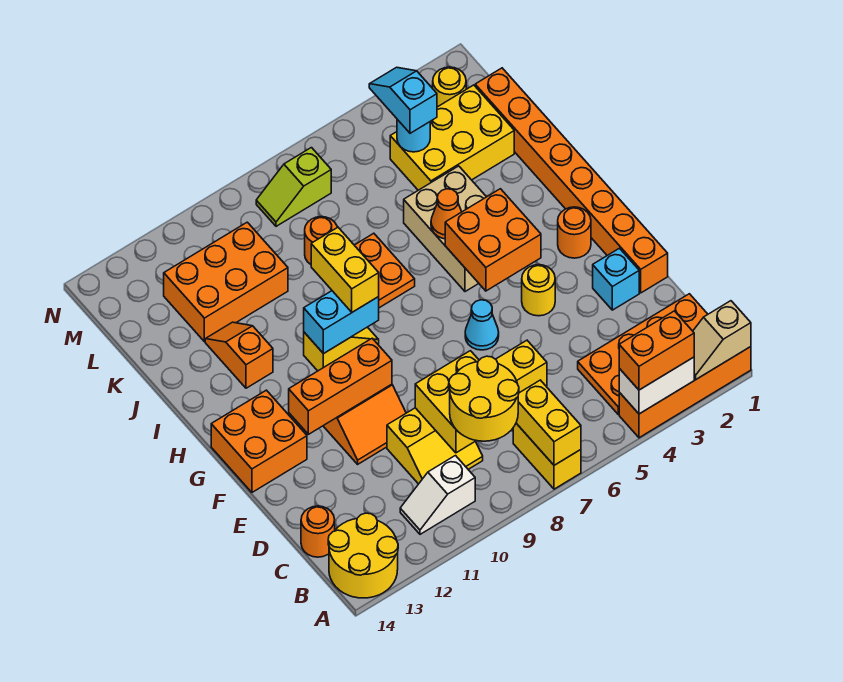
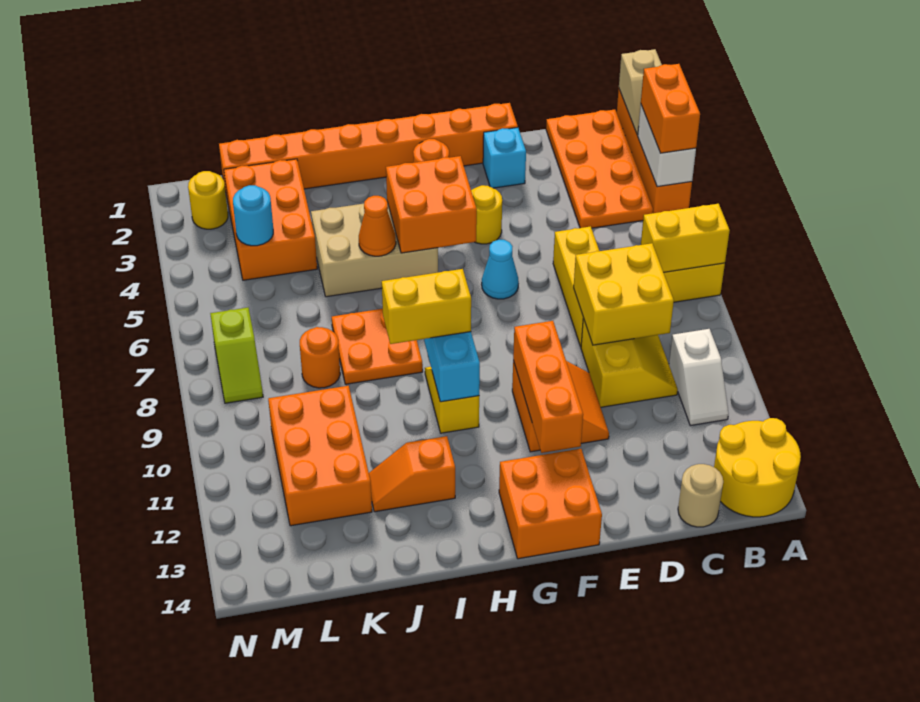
yellow 2x2 round brick [449,356,519,441] -> none
orange 1x1 round brick [301,506,335,557] -> tan 1x1 round brick [678,464,723,527]
yellow 2x3 brick [390,85,514,190] -> orange 2x3 brick [224,159,317,280]
cyan 1x2 slope [369,67,437,133] -> none

